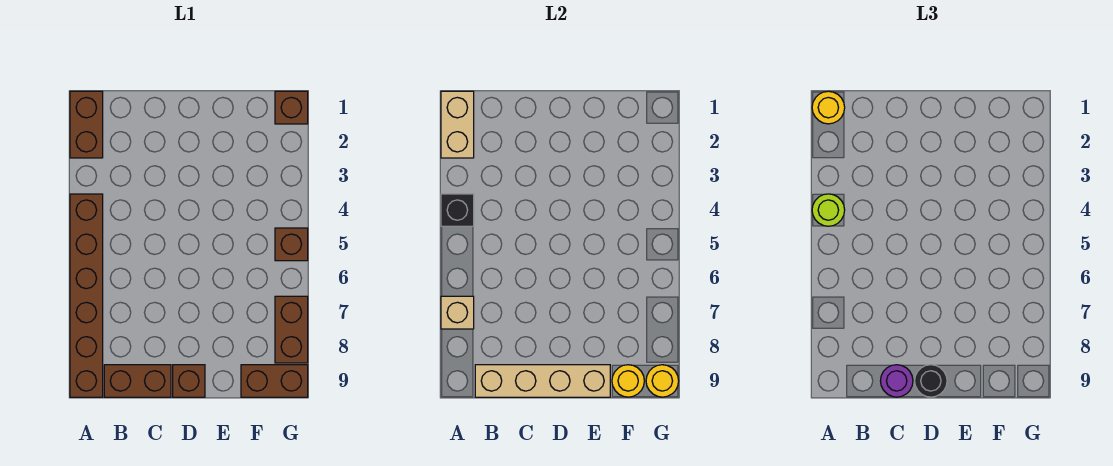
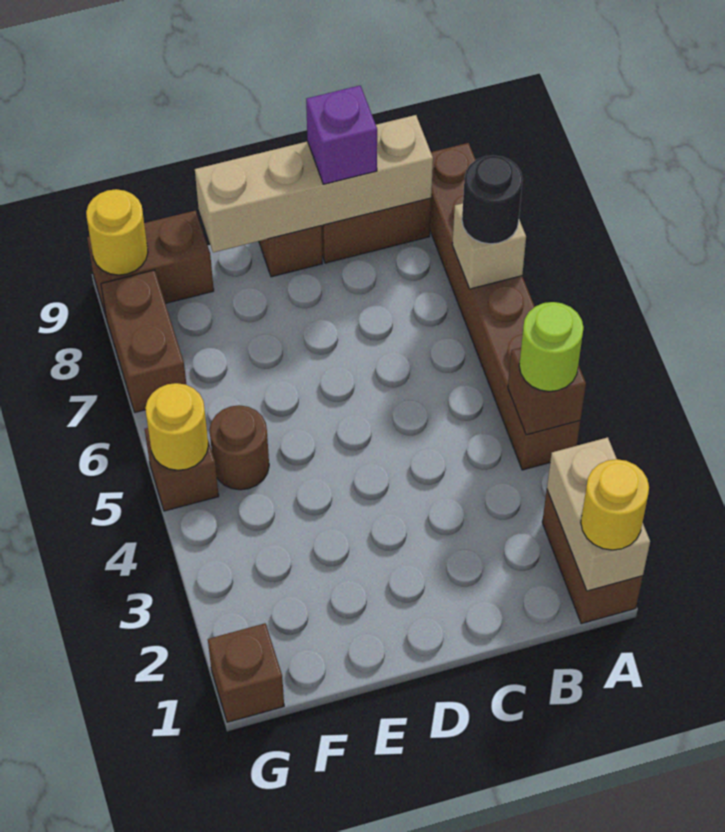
black 1x1 brick [441,194,474,226] -> brown 1x1 brick [508,348,586,435]
purple 1x1 round brick [881,365,913,397] -> purple 1x1 brick [306,85,377,184]
black 1x1 round brick [915,365,947,397] -> black 1x1 round brick moved to [462,155,523,244]
none -> brown 1x1 round brick [209,405,269,490]
yellow 1x1 round brick [612,365,644,397] -> yellow 1x1 round brick moved to [145,383,208,470]

